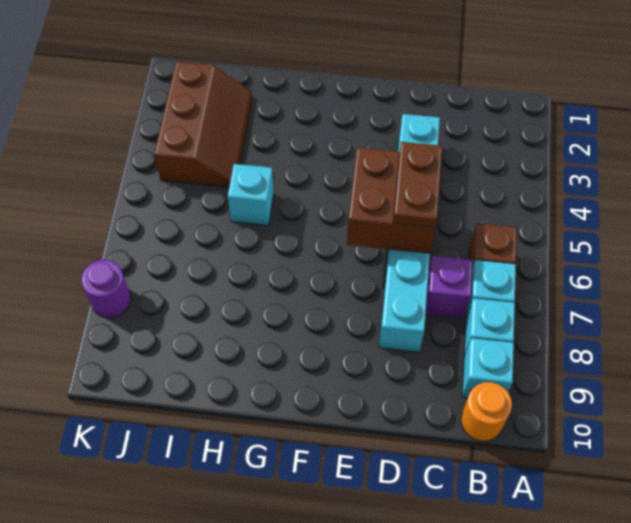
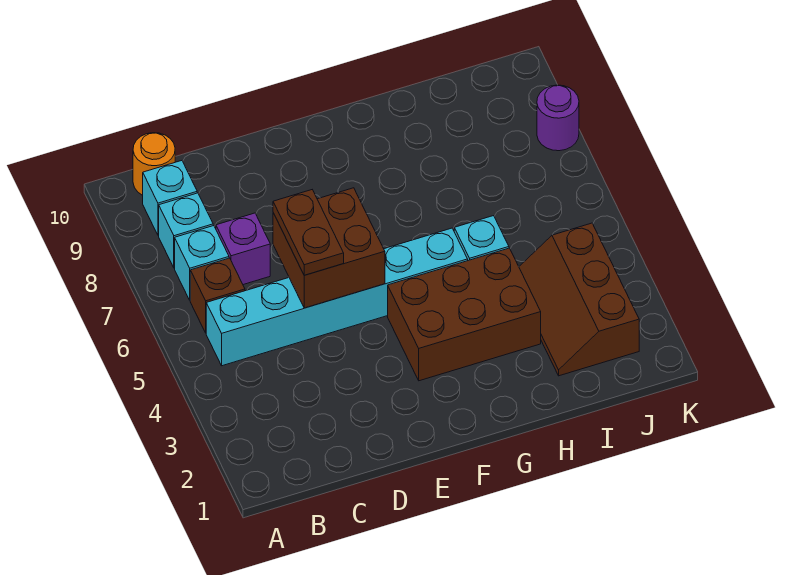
cyan 1x6 brick [379,114,440,352] -> cyan 1x6 brick turned to [206,228,468,366]
none -> brown 2x3 brick [388,248,541,381]

